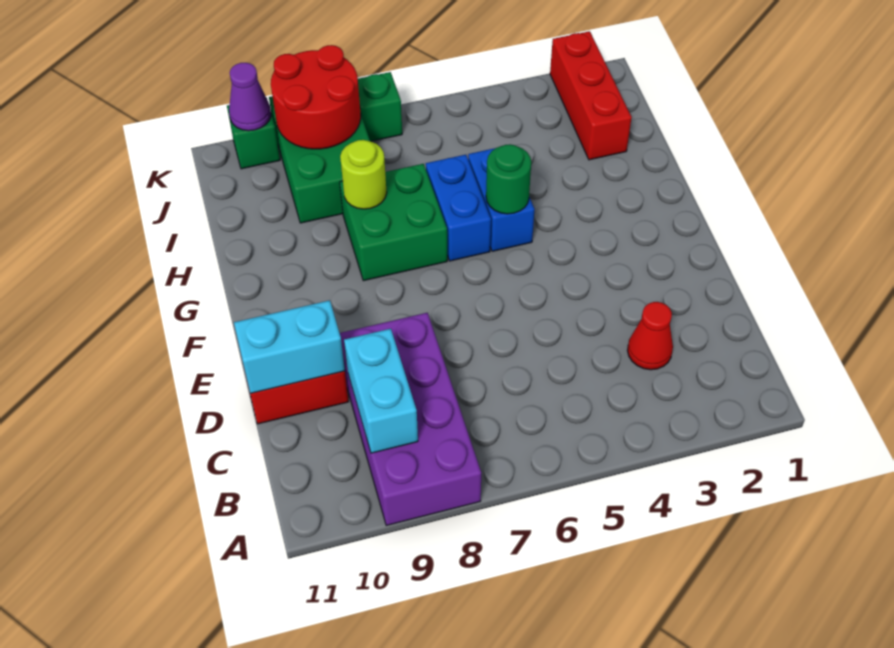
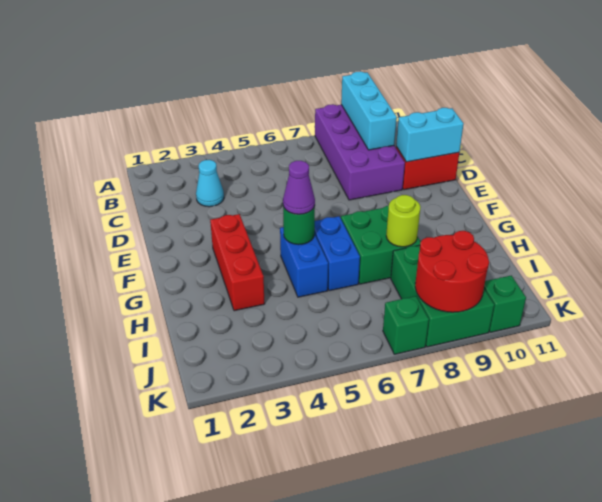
cyan 1x2 brick [344,329,418,453] -> cyan 1x3 brick [341,71,397,150]
red 1x1 cone [627,302,673,370] -> cyan 1x1 cone [196,160,224,207]
red 1x3 brick [550,31,632,160] -> red 1x3 brick moved to [210,214,265,311]
purple 1x1 cone [229,63,271,131] -> purple 1x1 cone moved to [283,161,315,214]

